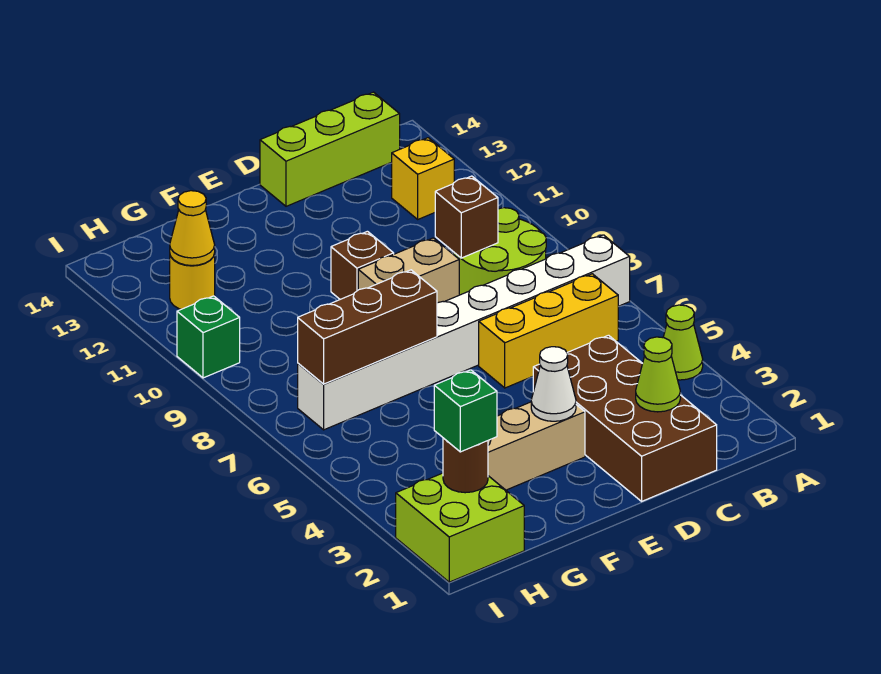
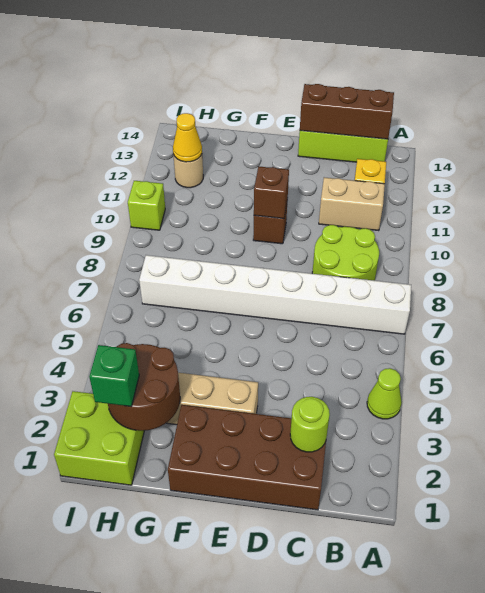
yellow 1x3 brick [479,274,619,388] -> none
brown 2x4 brick [533,335,717,501] -> brown 2x4 brick turned to [168,405,326,510]
lime 1x1 cone [636,337,680,412] -> lime 1x1 round brick [290,397,330,452]
brown 1x1 brick [435,176,498,258] -> brown 1x1 brick moved to [254,167,289,219]
tan 1x2 brick [358,238,459,303] -> tan 1x2 brick moved to [319,177,385,231]
white 1x1 cone [531,347,576,421] -> none
brown 1x3 brick [298,270,437,384] -> brown 1x3 brick moved to [300,84,394,139]
brown 1x1 round brick [443,438,488,493] -> brown 2x2 round brick [108,343,180,431]
yellow 1x1 round brick [170,254,215,309] -> tan 1x1 round brick [173,154,203,188]
green 1x1 brick [177,296,240,378] -> lime 1x1 brick [128,181,165,230]

